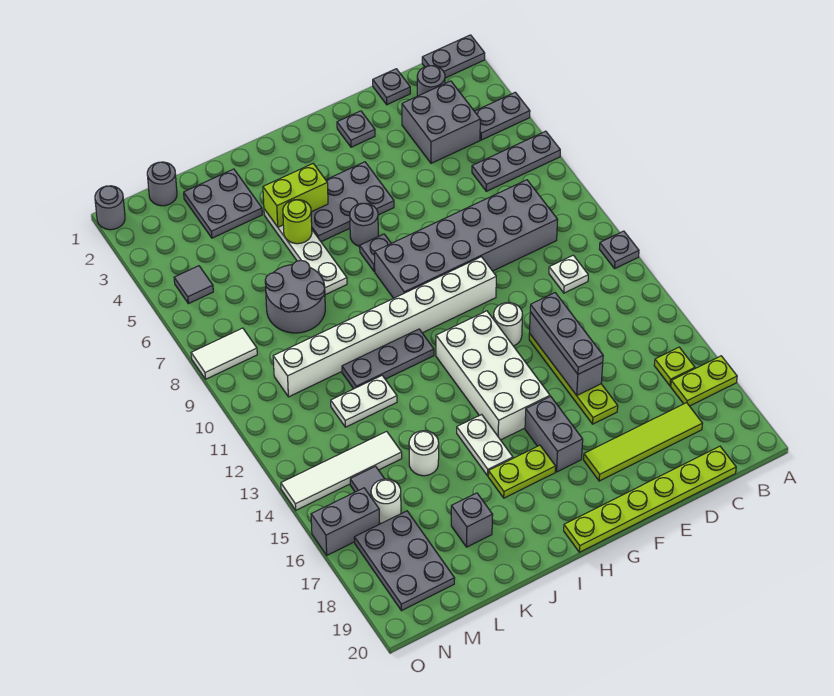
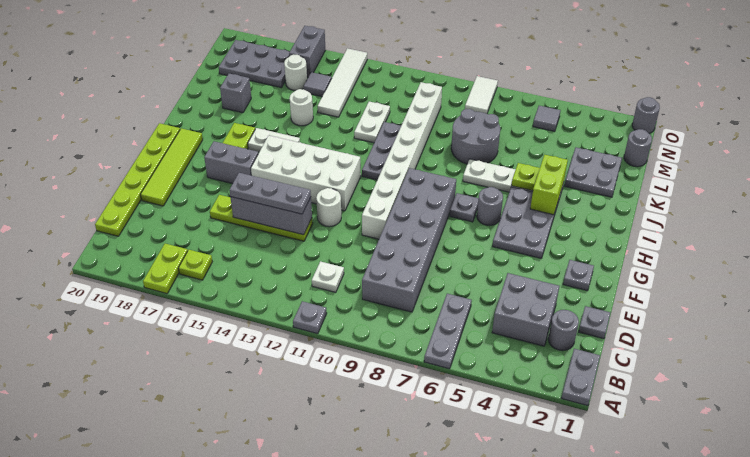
grey 1x2 plate [475,92,530,140] -> none
lime 1x4 tile [584,403,703,481] -> lime 1x4 tile moved to [140,128,203,206]
lime 1x1 round brick [283,200,312,244] -> lime 1x1 plate [512,163,540,191]

